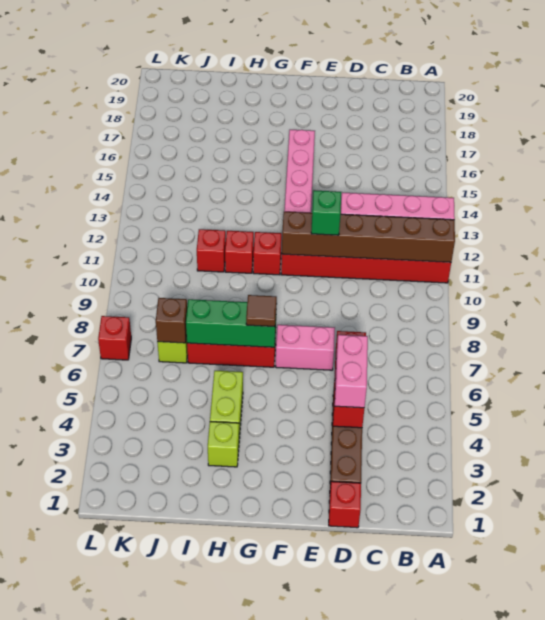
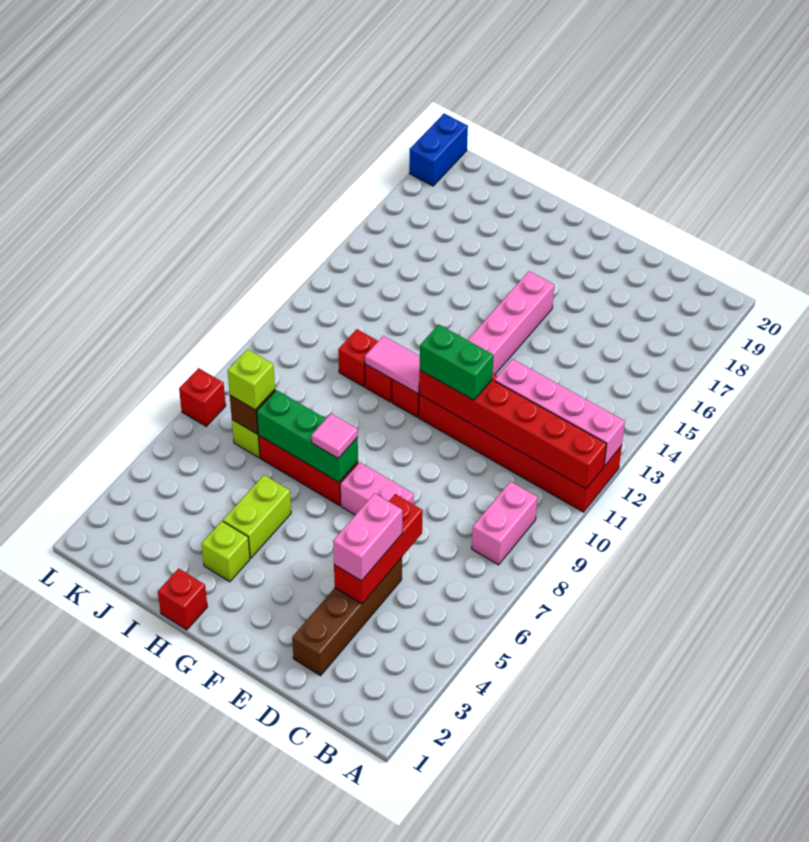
brown 1x6 brick [282,212,455,262] -> red 1x6 brick [419,371,607,489]
none -> pink 1x2 brick [472,482,538,565]
red 1x1 brick [329,481,361,528] -> red 1x1 brick moved to [158,568,207,630]
green 1x1 brick [311,190,341,235] -> green 1x2 brick [420,324,494,400]
brown 1x1 tile [246,295,277,327] -> pink 1x1 tile [311,414,358,458]
none -> pink 1x2 tile [365,336,420,393]
none -> lime 1x1 brick [228,349,275,410]
none -> blue 1x2 brick [409,114,468,186]

